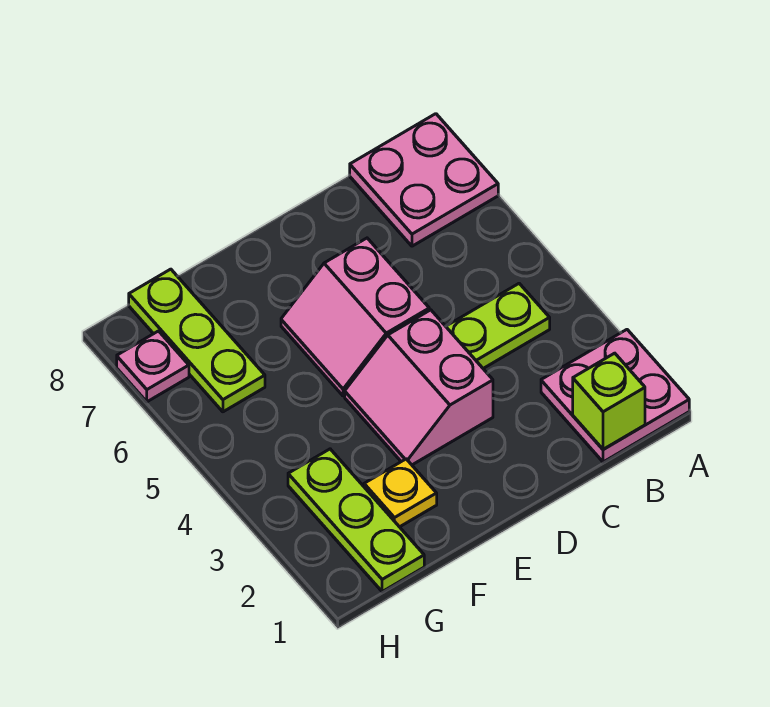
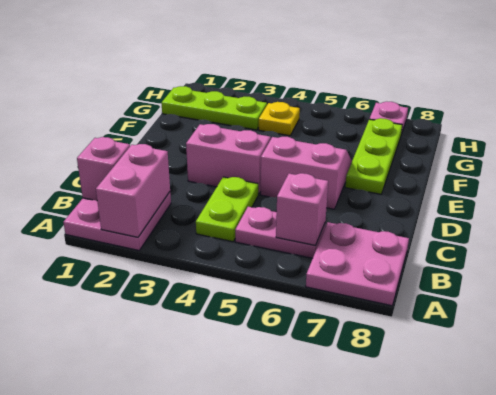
none -> pink 1x2 brick [96,144,170,237]
lime 1x1 brick [573,353,645,449] -> pink 1x1 brick [77,137,130,201]
none -> pink 1x2 plate [235,207,325,258]
none -> pink 1x1 brick [276,173,328,245]
yellow 1x1 plate [364,459,437,527] -> yellow 1x1 plate moved to [259,102,300,136]
lime 1x3 plate [129,269,265,412] -> lime 1x3 plate turned to [345,118,402,194]

